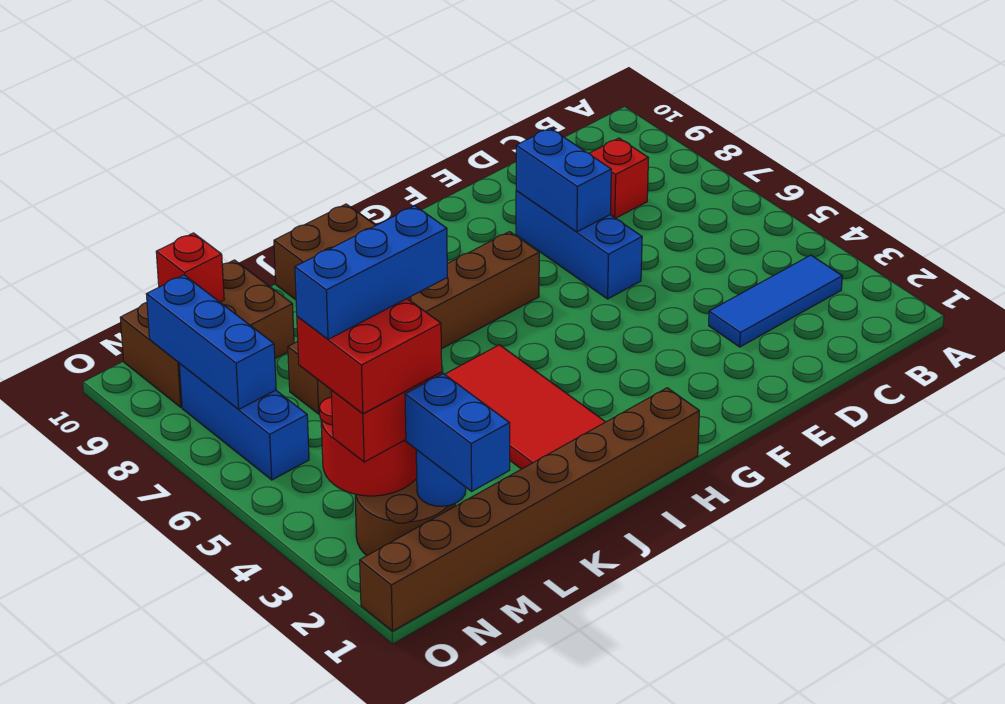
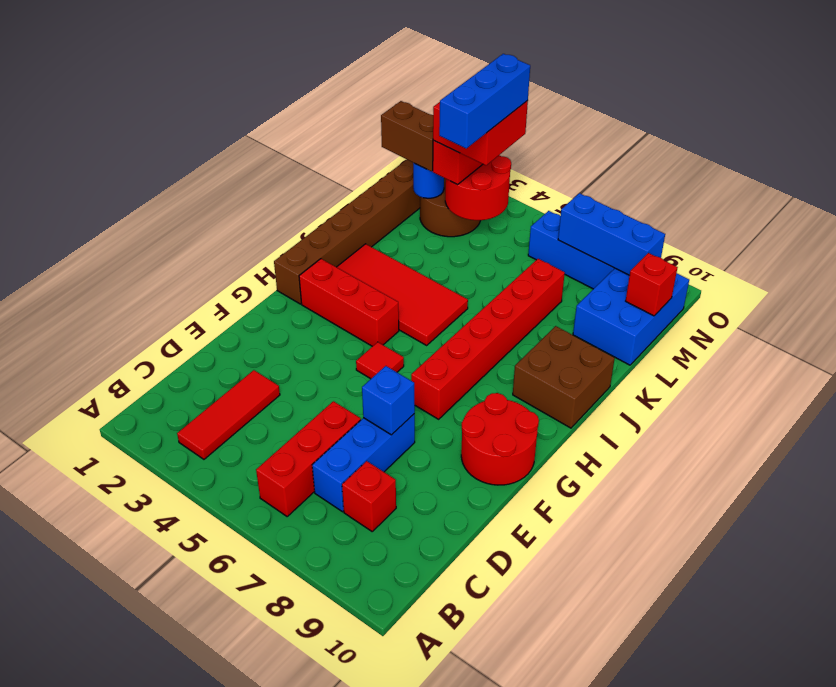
blue 1x3 tile [709,255,842,347] -> red 1x3 tile [177,370,280,459]
none -> red 1x3 brick [256,401,361,516]
blue 1x3 brick [516,191,642,299] -> blue 1x3 brick turned to [312,414,415,512]
blue 1x2 brick [516,128,611,232] -> blue 1x1 brick [362,366,415,435]
none -> red 2x2 round brick [461,393,539,485]
none -> red 1x1 tile [356,342,404,379]
brown 1x6 brick [288,232,539,414] -> red 1x6 brick [411,259,565,419]
none -> red 1x3 brick [299,259,399,346]
brown 2x3 brick [120,260,294,407] -> blue 2x3 brick [573,268,689,365]
blue 1x2 brick [405,374,510,491] -> brown 1x2 brick [381,101,433,171]

